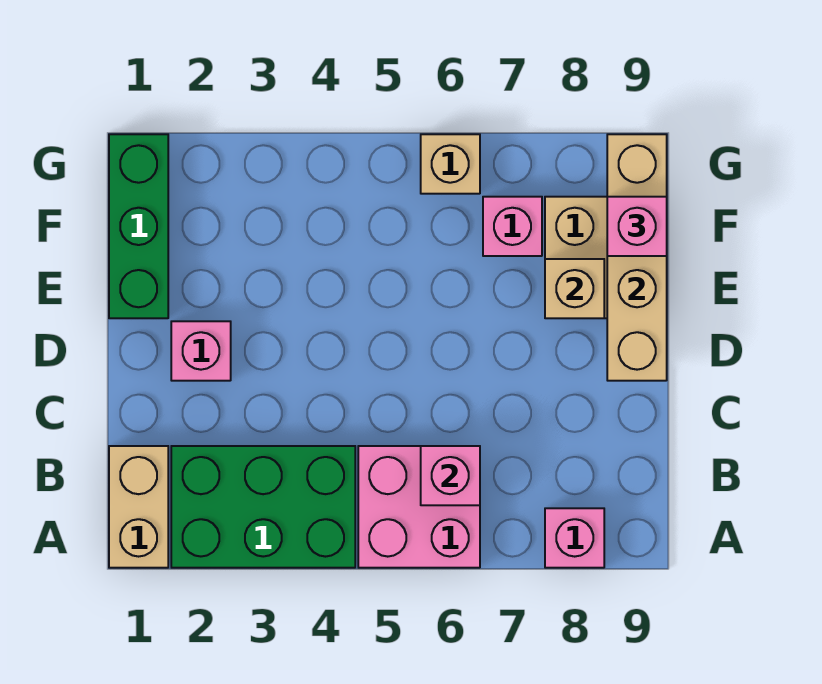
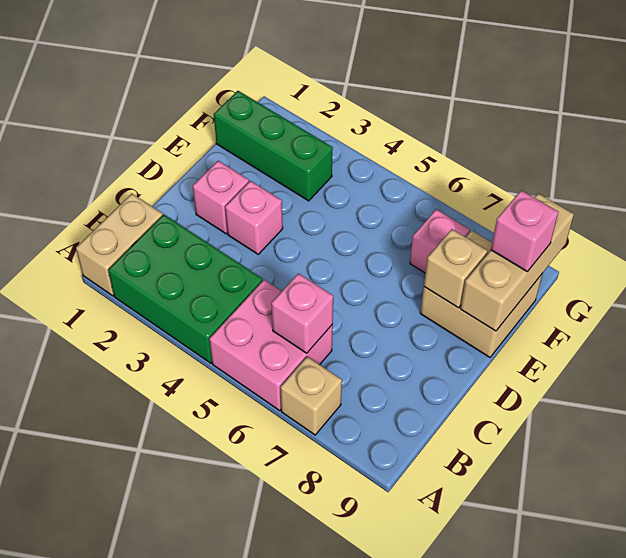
pink 1x1 brick [545,508,604,568] -> pink 1x1 brick moved to [225,181,283,254]
tan 1x4 brick [607,134,667,381] -> tan 1x3 brick [460,193,574,331]
green 1x3 brick [109,134,168,318] -> green 1x3 brick turned to [214,91,333,201]
tan 1x1 brick [421,134,480,194] -> tan 1x1 brick moved to [280,357,342,435]

